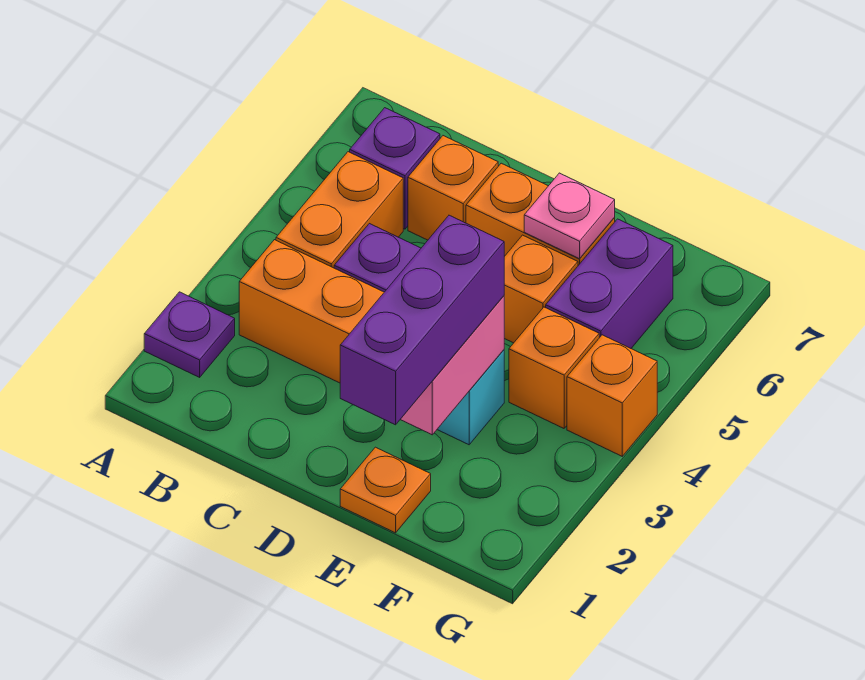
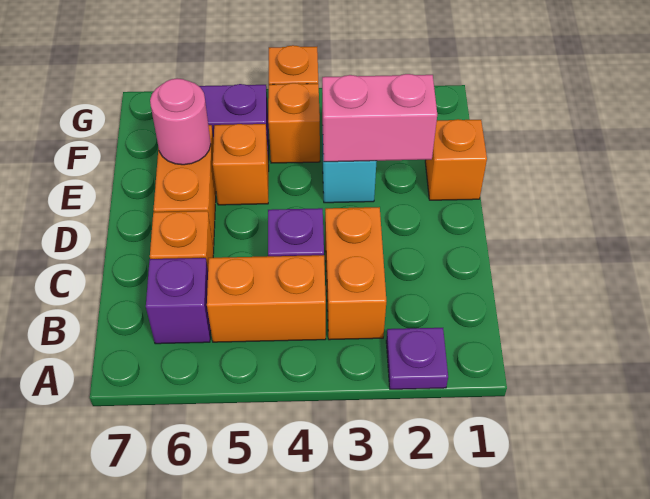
orange 1x1 plate [340,447,431,533] -> orange 1x1 brick [425,119,487,200]
purple 1x3 brick [340,215,504,425] -> none
pink 1x1 plate [524,173,615,259] -> pink 1x1 round brick [150,78,211,165]

